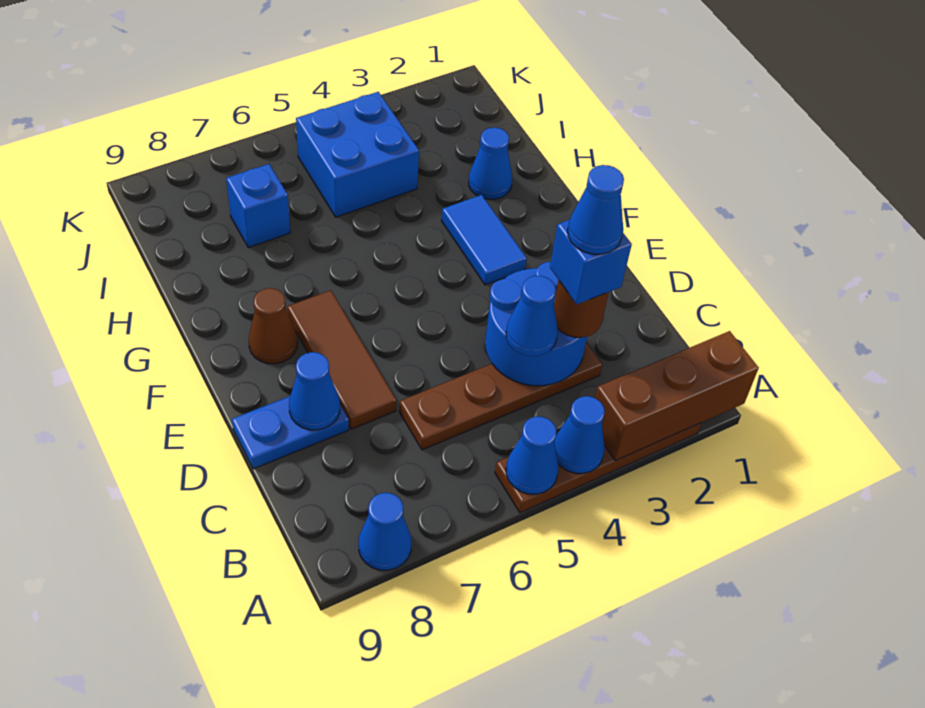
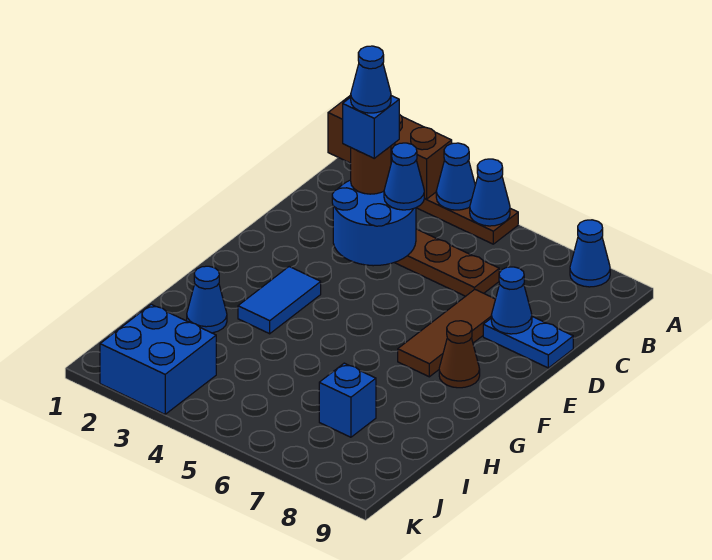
blue 2x2 brick [296,92,419,217] -> blue 2x2 brick moved to [100,304,216,414]

